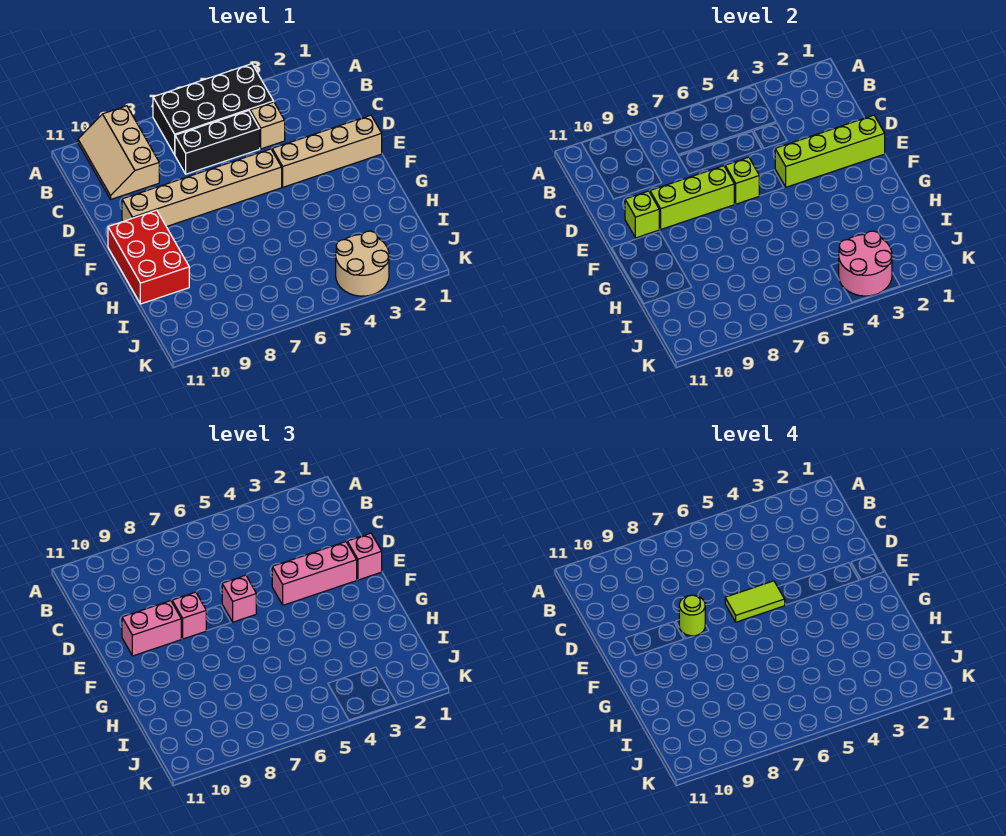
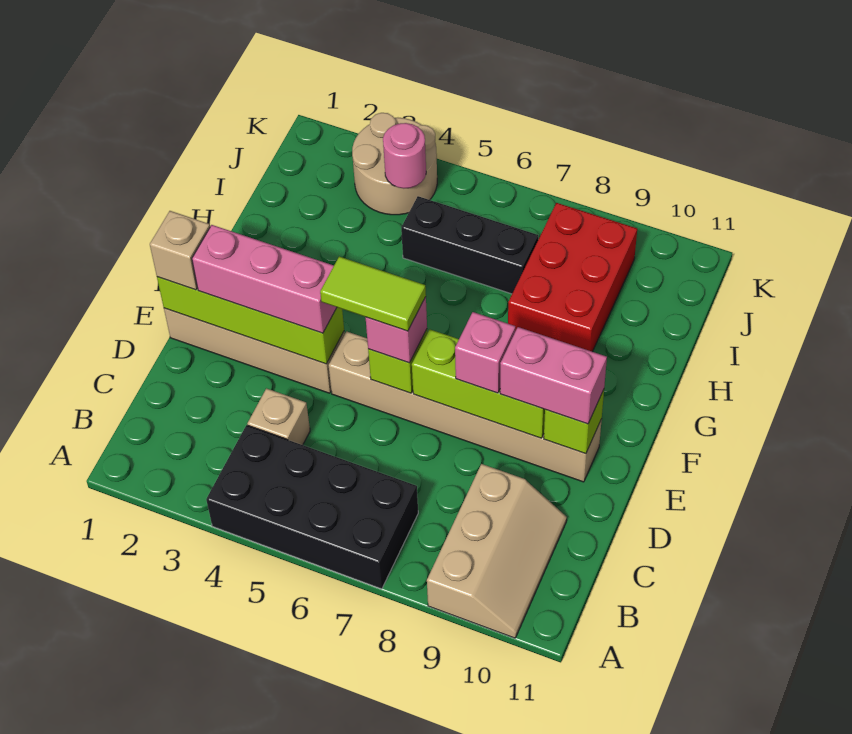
black 1x3 brick [175,111,260,174] -> black 1x3 brick moved to [401,196,538,294]
pink 1x1 brick [347,533,382,580] -> tan 1x1 brick [150,211,210,290]
lime 1x1 round brick [679,595,705,636] -> none
red 2x3 brick [108,210,189,304] -> red 2x3 brick moved to [508,203,637,352]
pink 2x2 round brick [839,231,892,296] -> pink 1x1 round brick [383,123,426,189]

